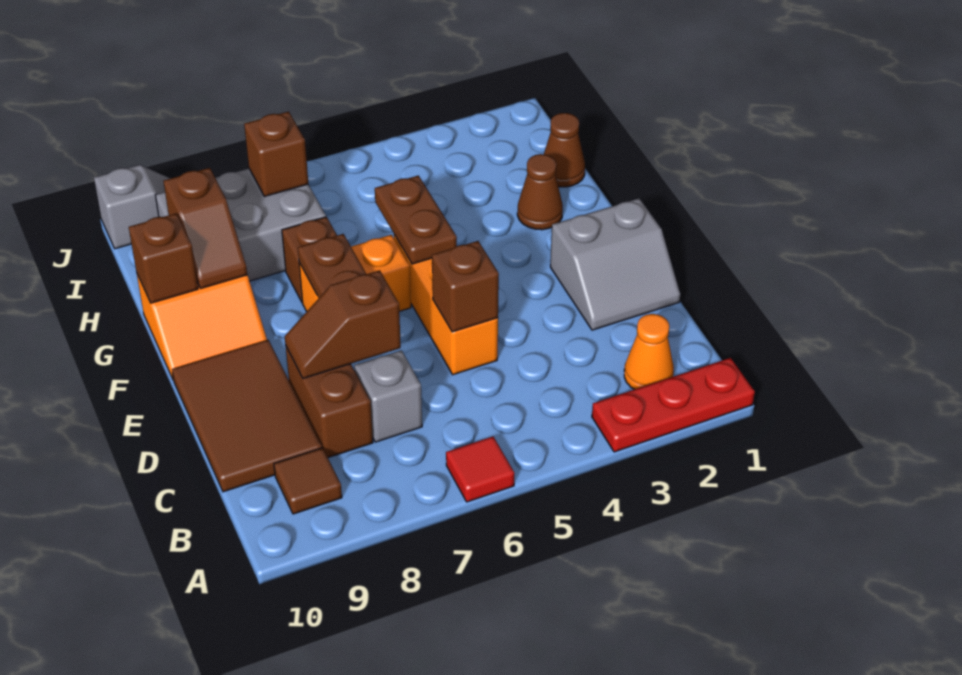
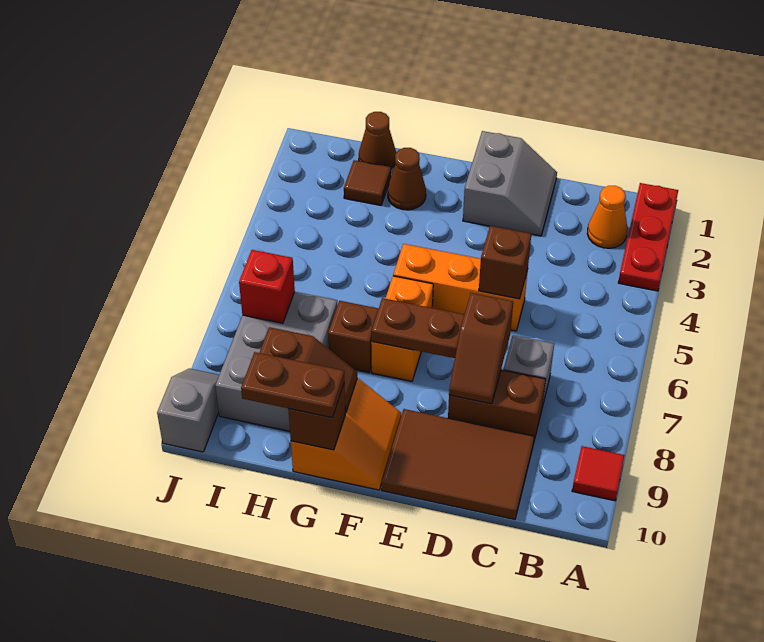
red 1x1 tile [446,437,514,502] -> red 1x1 tile moved to [572,446,625,501]
brown 1x1 tile [274,448,342,514] -> brown 1x1 tile moved to [344,160,391,205]
brown 1x2 plate [375,175,457,264] -> brown 1x2 plate moved to [241,352,345,418]
brown 1x1 brick [244,112,308,197] -> red 1x1 brick [239,250,295,323]

